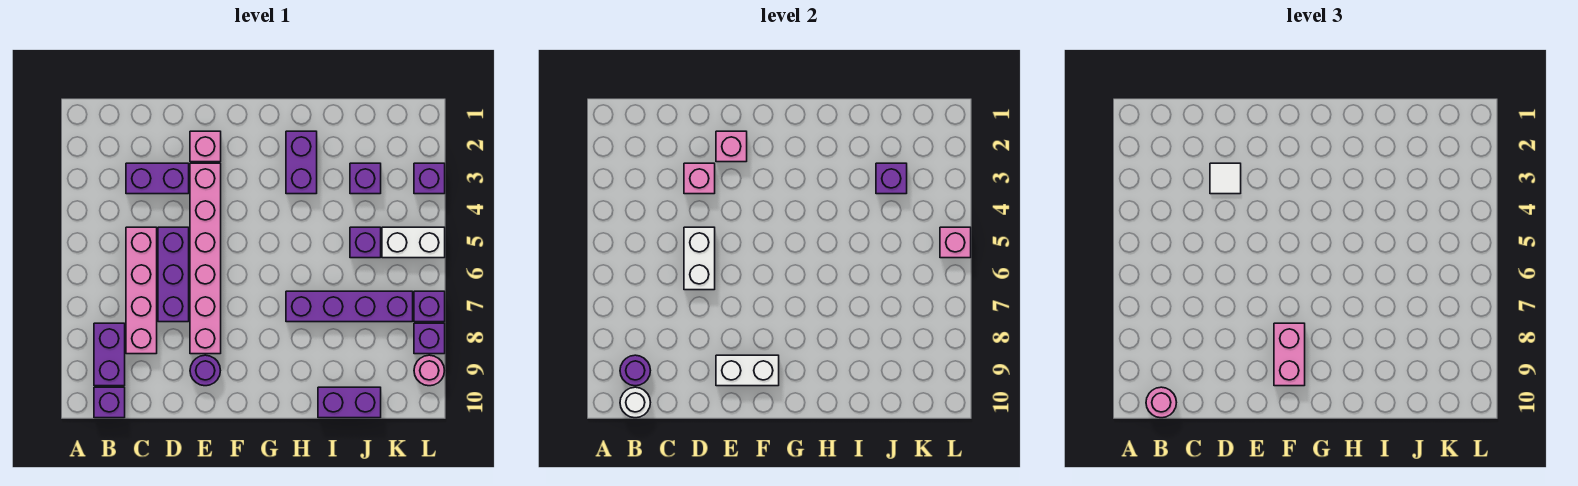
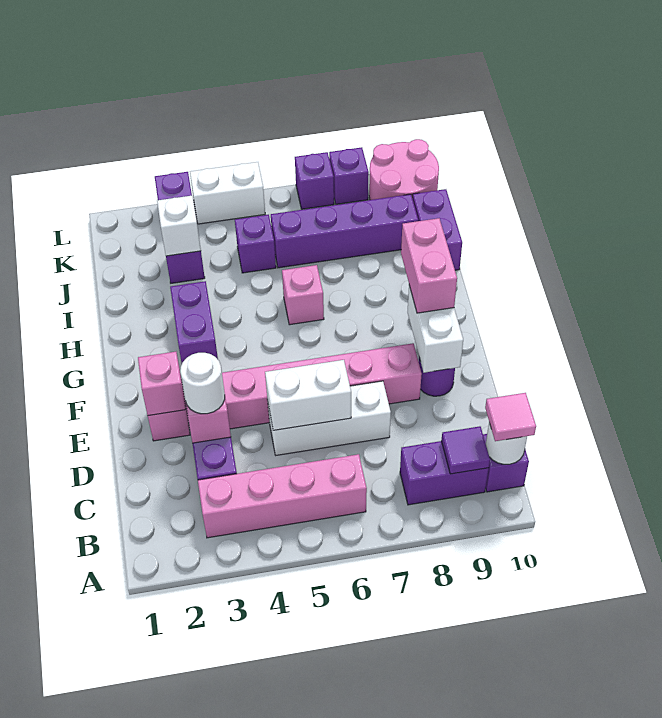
purple 1x1 round brick [620,355,650,386] -> purple 1x1 tile [441,426,490,474]
pink 1x1 round brick [1146,387,1176,418] -> pink 1x1 tile [485,393,536,441]
pink 1x4 brick [126,227,157,354] -> pink 1x4 brick moved to [198,454,367,538]
white 1x1 tile [1210,163,1241,194] -> white 1x1 round brick [180,353,225,414]
purple 1x3 brick [158,227,189,322] -> white 1x3 brick [268,381,391,455]
pink 1x2 brick [1274,323,1305,386] -> pink 1x2 brick turned to [401,218,457,313]
purple 1x2 brick [286,131,317,194] -> purple 1x2 brick turned to [170,281,218,363]
purple 1x4 brick [286,291,413,322] -> purple 1x4 brick turned to [271,194,418,268]
purple 1x1 brick [876,163,907,194] -> white 1x1 brick [157,196,201,256]
white 1x2 brick [382,227,445,258] -> white 1x2 brick turned to [190,162,265,224]
pink 1x1 brick [940,227,971,258] -> pink 1x1 brick moved to [282,265,324,325]
pink 1x1 round brick [414,355,445,386] -> pink 2x2 round brick [369,139,439,200]

